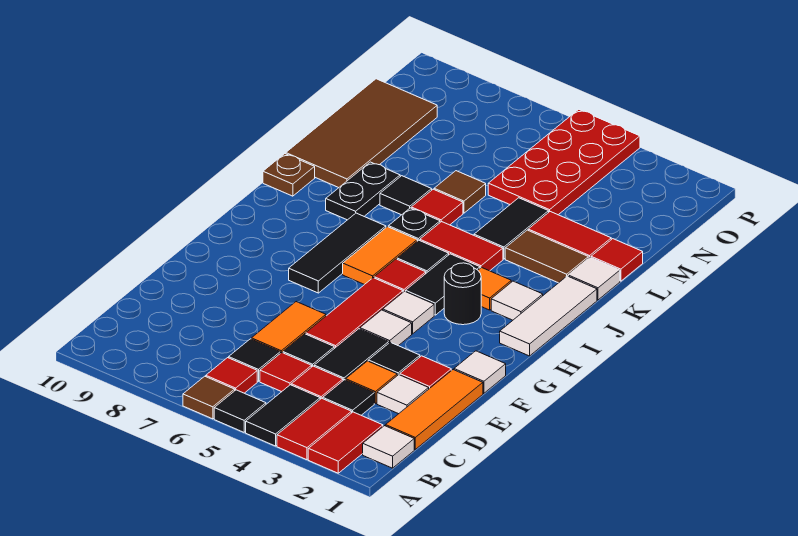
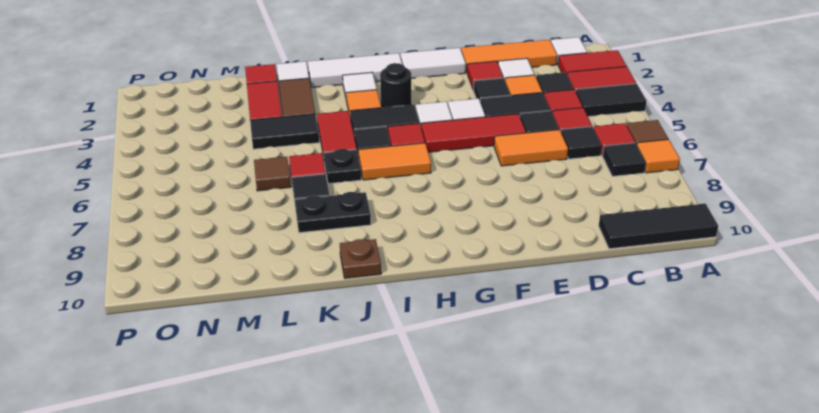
black 1x1 tile [214,390,266,432] -> black 1x1 tile moved to [603,143,646,176]
none -> orange 1x1 tile [637,139,680,173]
white 1x1 tile [454,351,506,393] -> white 1x2 tile [401,48,466,78]
black 1x3 tile [289,213,386,293] -> black 1x3 tile moved to [599,203,718,249]
brown 2x4 tile [286,79,437,188] -> none
red 2x4 plate [488,109,640,215] -> none

